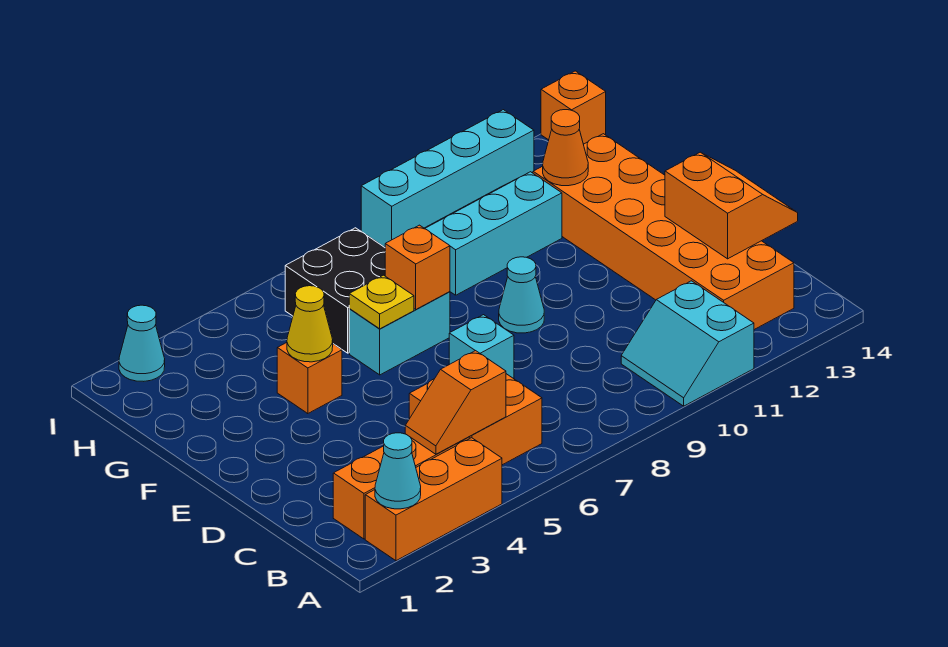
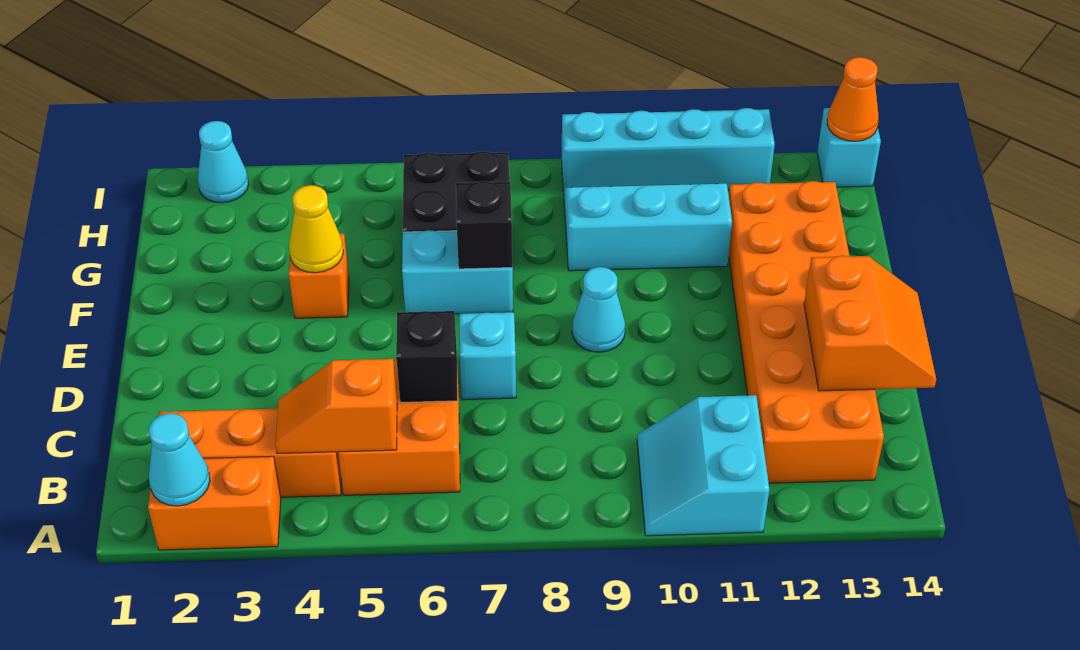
orange 1x3 brick [365,438,502,561] -> orange 1x2 brick [148,456,281,550]
none -> black 1x1 brick [396,311,457,402]
yellow 1x1 plate [349,275,414,329] -> none
orange 1x1 brick [385,225,450,310] -> black 1x1 brick [456,181,512,269]
orange 1x1 cone [543,110,588,186] -> orange 1x1 cone moved to [827,57,879,141]
orange 1x1 brick [541,71,606,144] -> cyan 1x1 brick [817,108,881,187]

